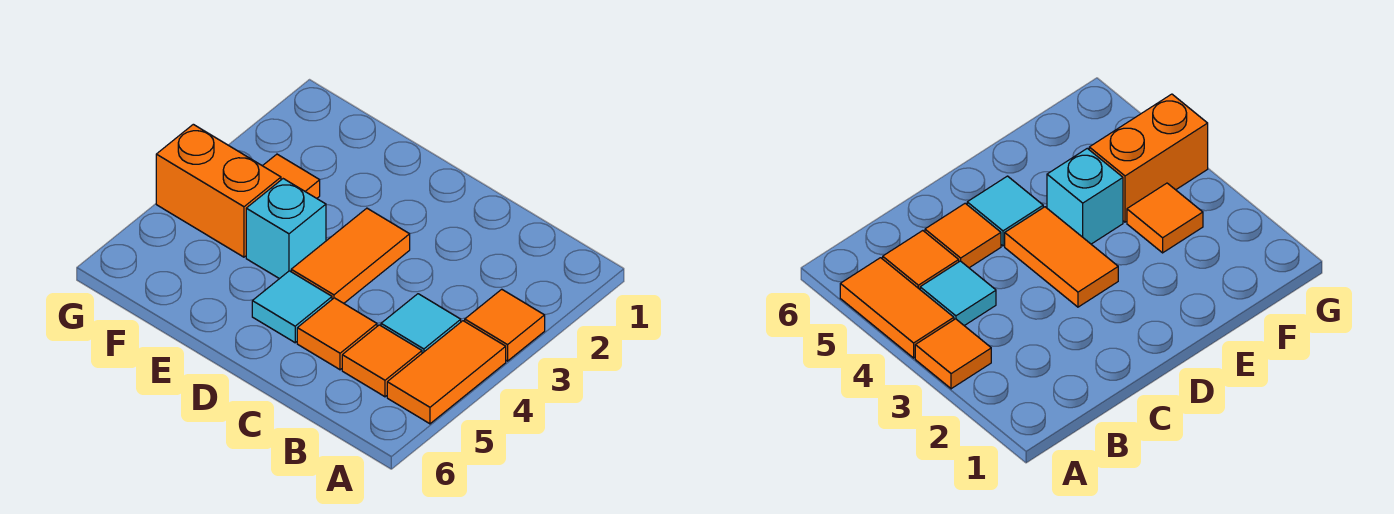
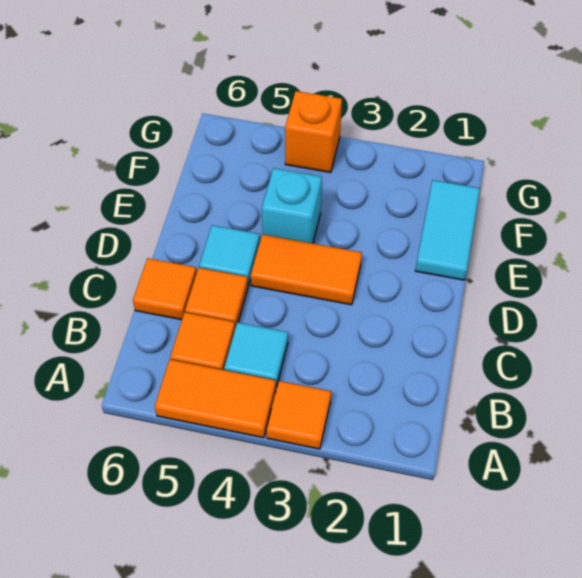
none -> cyan 1x2 tile [415,180,480,280]
orange 1x1 tile [263,154,320,198] -> orange 1x1 tile moved to [133,258,197,320]
orange 1x2 brick [156,124,281,257] -> orange 1x1 brick [285,91,342,173]

